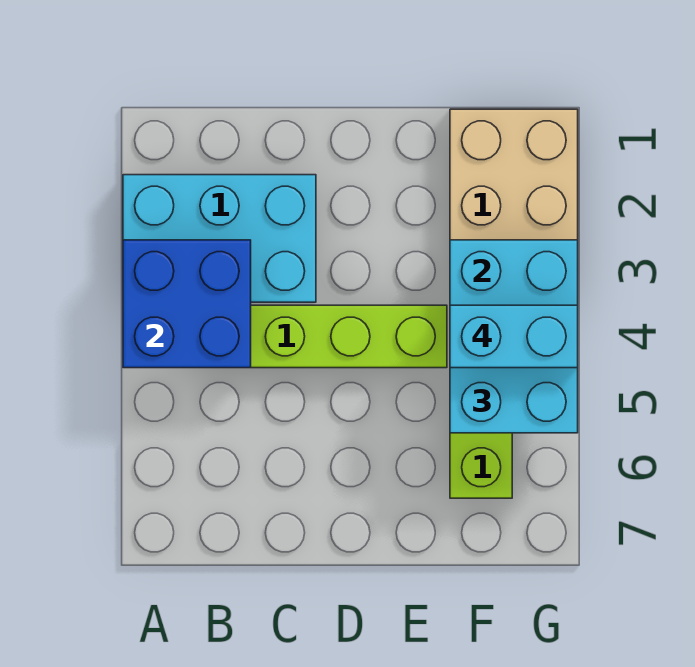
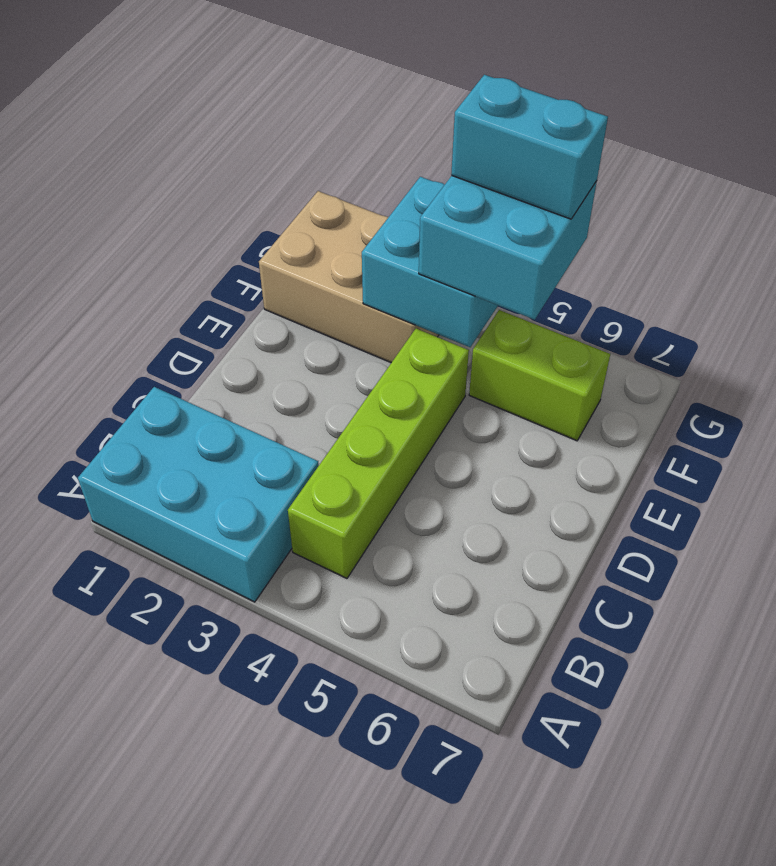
cyan 2x3 brick [123,175,316,302] -> cyan 2x3 brick turned to [78,387,319,602]
blue 2x2 brick [123,240,251,368] -> none
cyan 1x2 brick [450,305,578,368] -> cyan 1x2 brick turned to [451,75,608,219]

